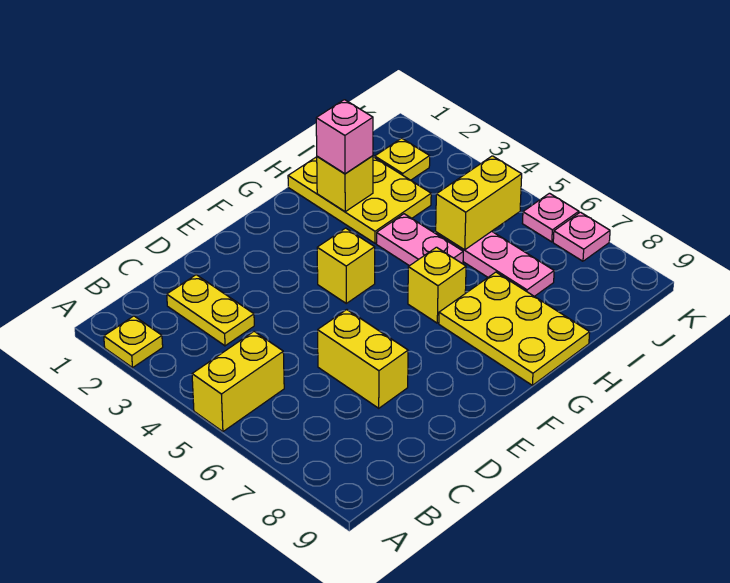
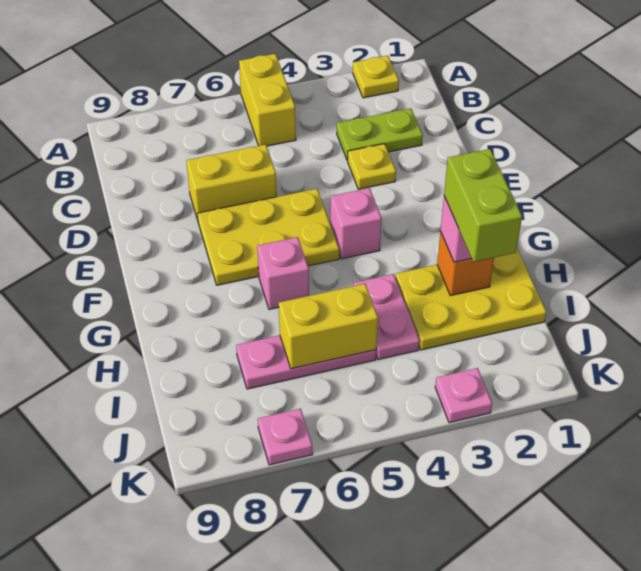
yellow 1x2 plate [167,275,254,346] -> lime 1x2 plate [337,108,423,160]
yellow 1x1 brick [317,228,375,303] -> pink 1x1 brick [330,188,382,259]
yellow 1x1 brick [408,247,466,323] -> pink 1x1 brick [257,237,309,309]
yellow 2x3 plate [439,272,590,385] -> yellow 2x3 plate moved to [197,189,339,285]
yellow 1x1 brick [317,156,373,212] -> orange 1x1 brick [437,231,494,296]
none -> lime 1x2 brick [444,149,522,262]
pink 1x2 plate [376,214,463,266] -> pink 1x2 plate turned to [354,274,419,360]
yellow 1x2 brick [436,156,522,250] -> yellow 1x2 brick turned to [279,284,378,369]
yellow 1x1 plate [375,138,430,180] -> yellow 1x1 plate moved to [348,144,396,189]
pink 1x1 plate [522,193,579,242] -> pink 1x1 plate moved to [435,368,492,423]

